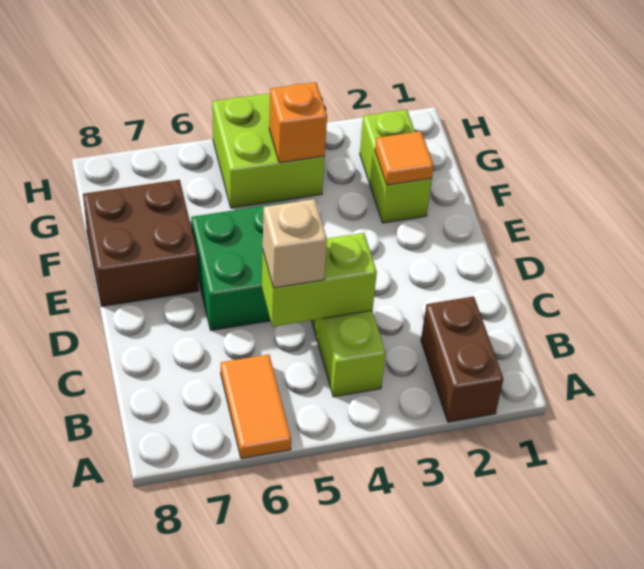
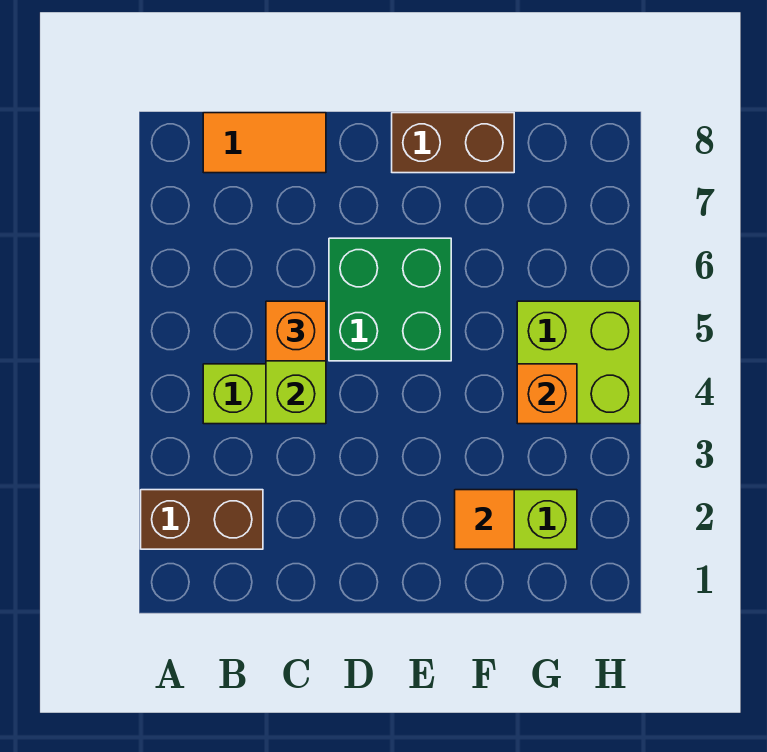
orange 1x2 tile [221,354,291,459] -> orange 1x2 tile moved to [203,113,326,173]
tan 1x1 brick [263,199,327,288] -> orange 1x1 brick [266,301,326,361]
brown 2x2 brick [83,180,199,306] -> brown 1x2 brick [392,113,514,173]

